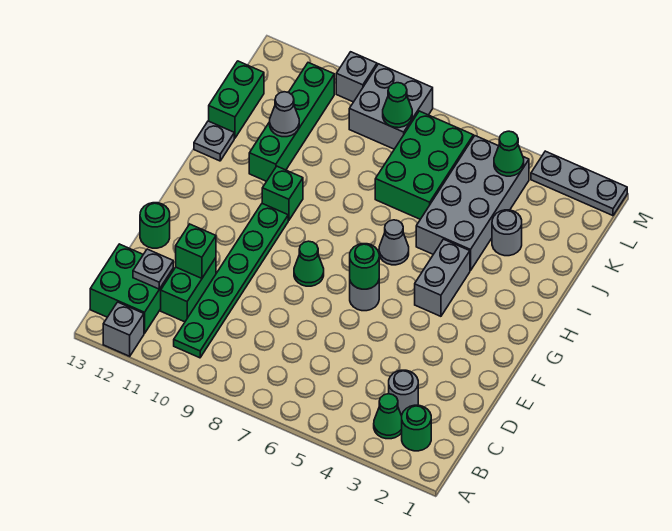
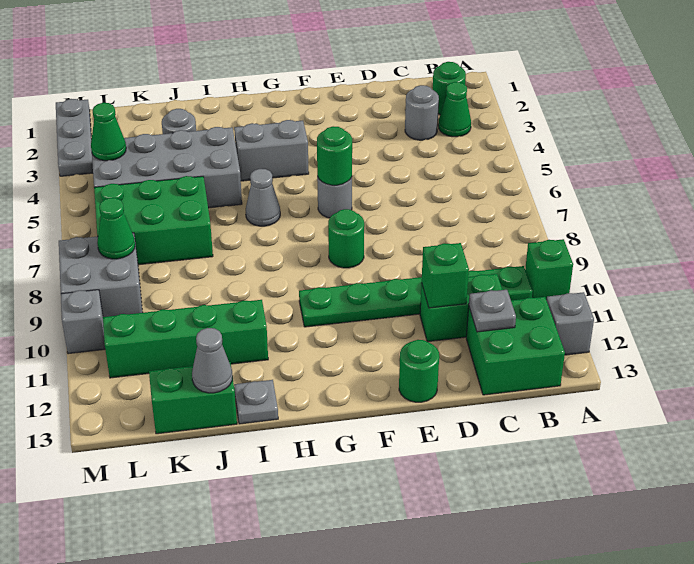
green 1x1 cone [294,241,324,286] -> green 1x1 round brick [328,209,364,268]
green 1x1 brick [262,166,303,220] -> green 1x1 brick moved to [525,239,573,300]
grey 1x1 cone [270,92,299,137] -> grey 1x1 cone moved to [192,328,232,393]

